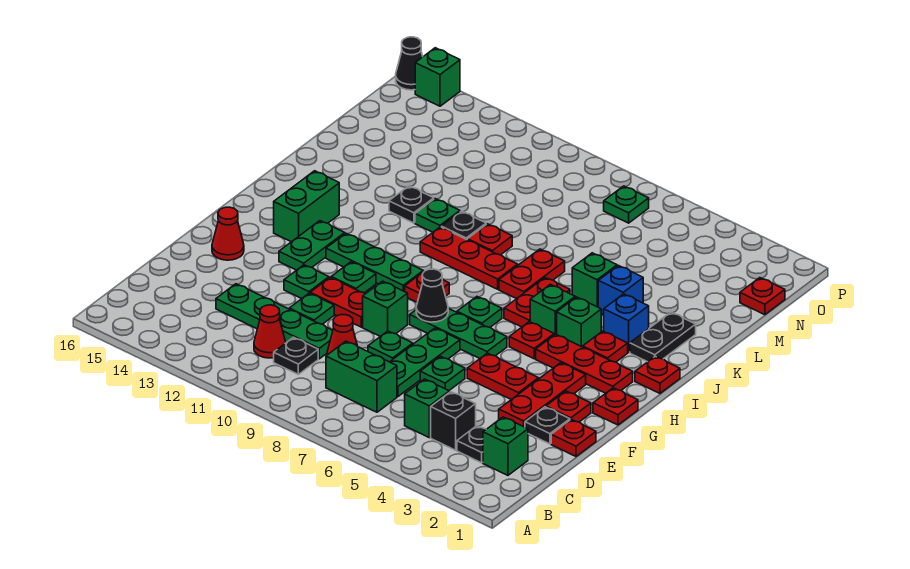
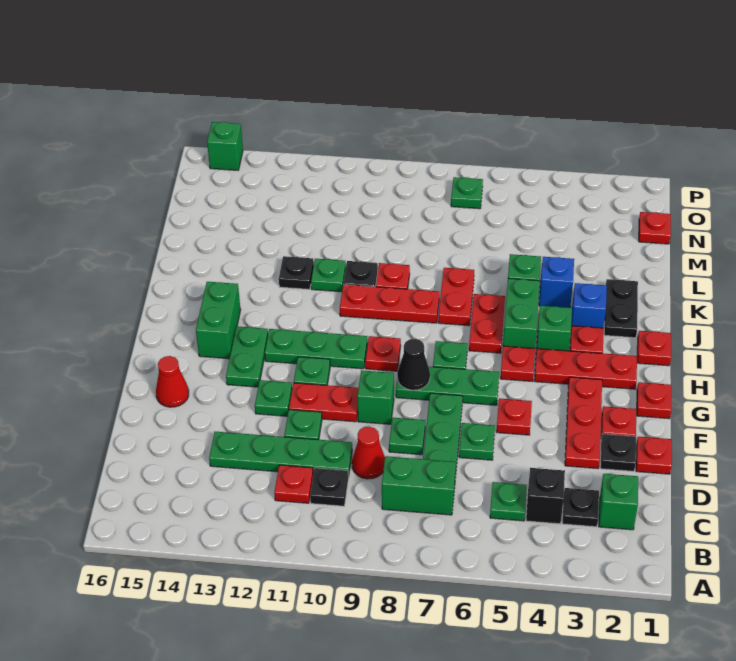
green 1x1 brick [405,379,449,438] -> green 1x1 plate [490,482,527,521]
red 1x1 cone [254,305,286,358] -> red 1x1 plate [274,465,313,503]
red 1x2 plate [467,353,539,400] -> red 1x1 plate [496,398,532,435]
green 1x1 brick [530,284,575,335] -> green 1x2 brick [503,278,540,348]
black 1x1 cone [396,37,423,90] -> none

